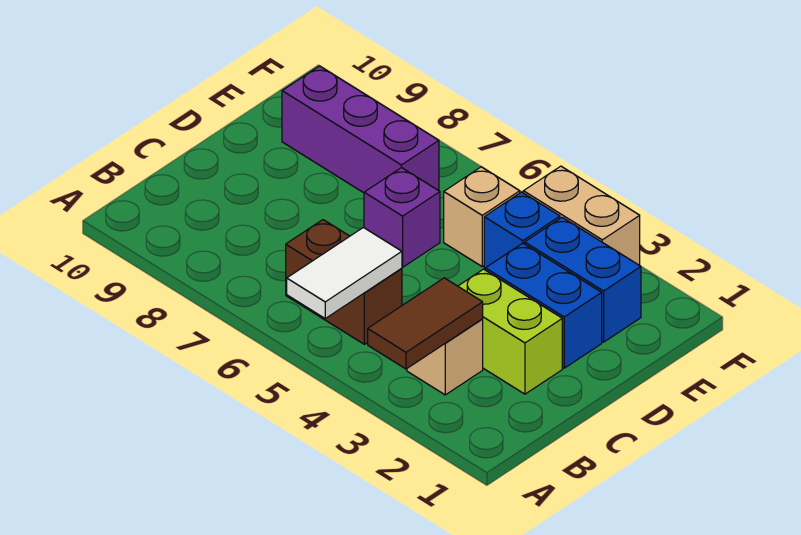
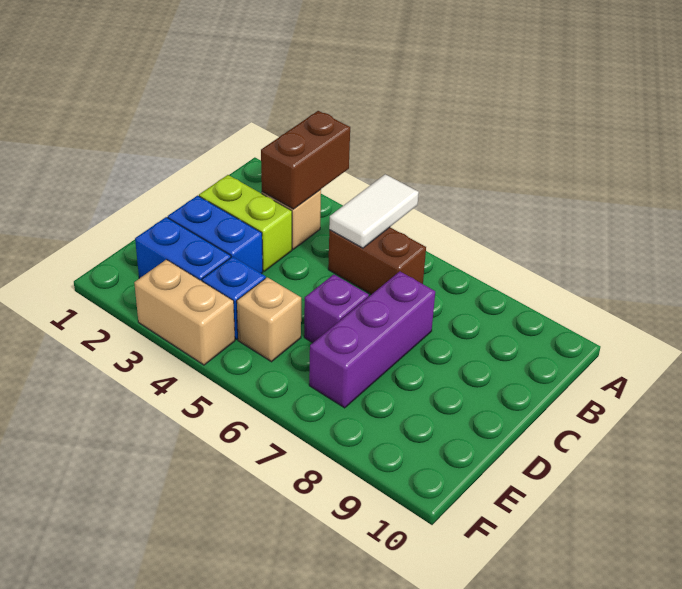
brown 1x2 tile [368,278,483,369] -> brown 1x2 brick [261,111,350,209]
purple 1x3 brick [282,66,439,193] -> purple 1x3 brick turned to [309,271,435,408]

